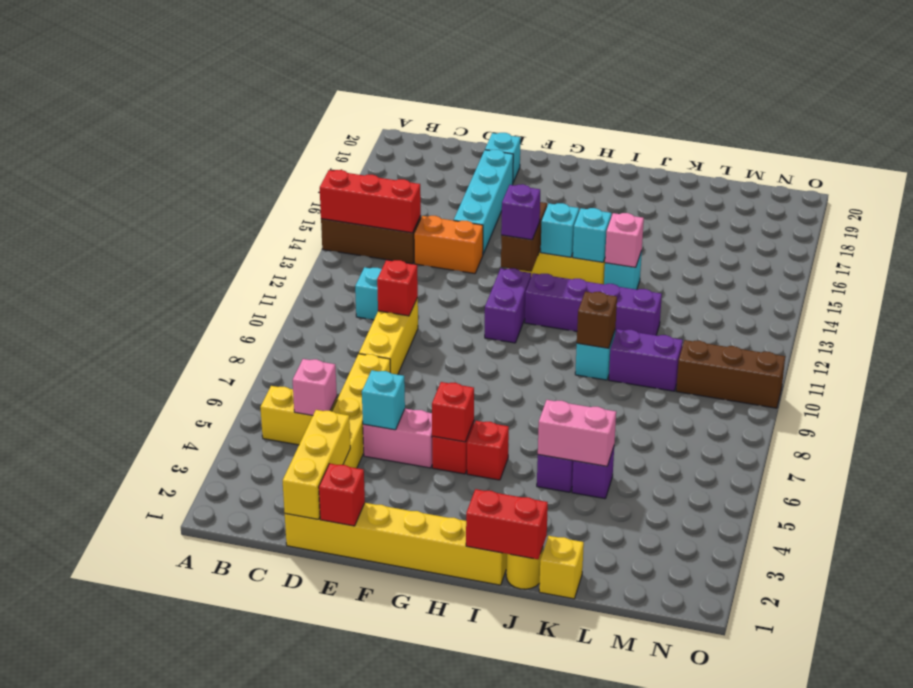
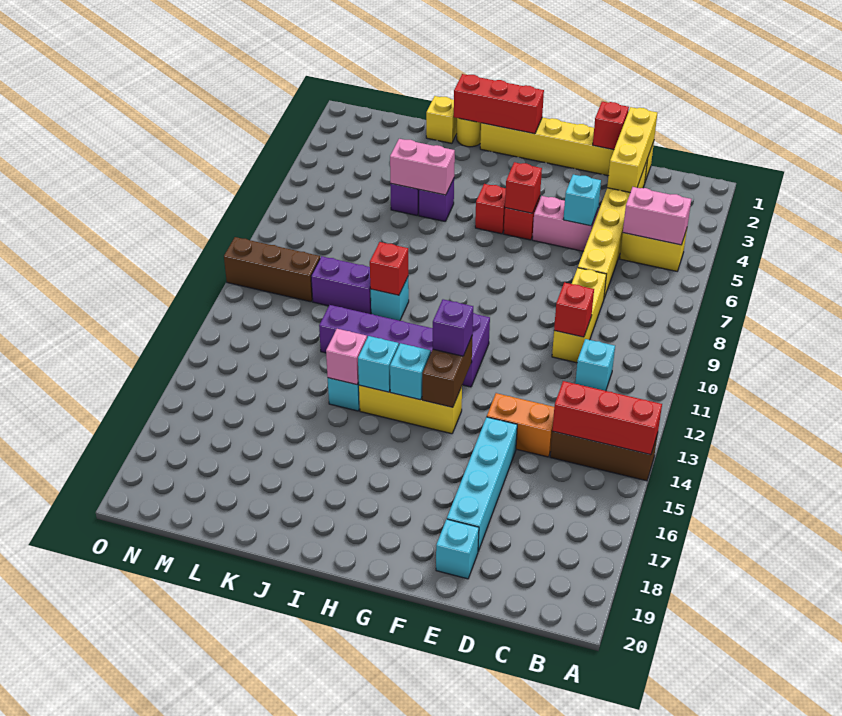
pink 1x1 brick [293,359,337,416] -> pink 1x2 brick [623,187,691,245]
red 1x2 brick [466,489,548,559] -> red 1x3 brick [454,74,544,134]
brown 1x1 brick [577,292,617,348] -> red 1x1 brick [370,242,408,295]

